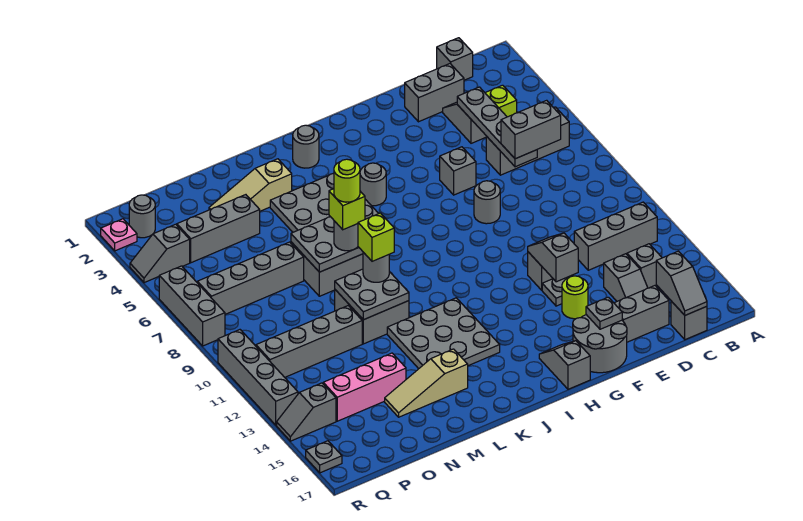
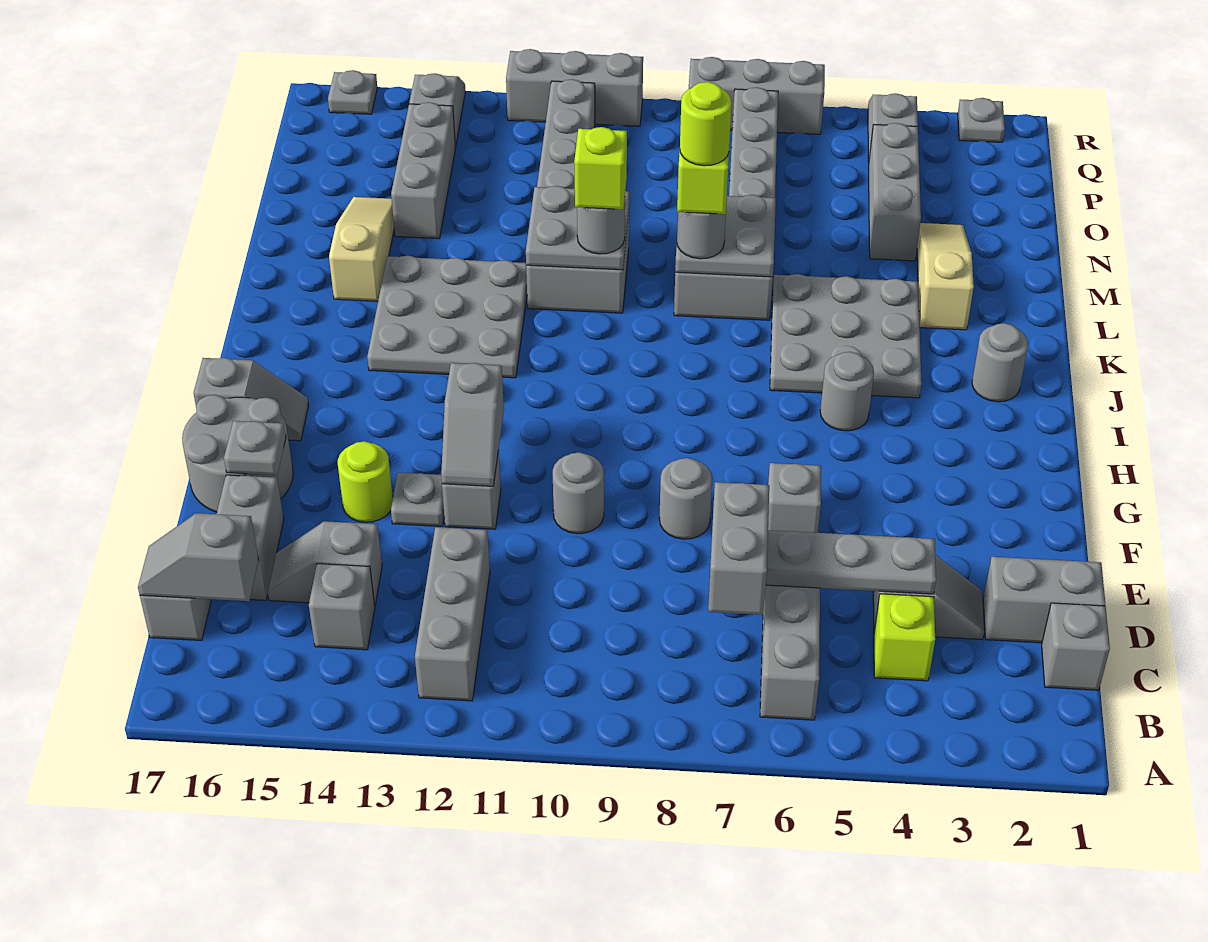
grey 1x2 brick [404,64,464,122] -> grey 1x2 brick turned to [983,557,1105,643]
grey 1x2 slope [528,233,578,282] -> grey 1x2 slope turned to [441,363,504,486]
pink 1x3 brick [323,353,406,421] -> grey 1x3 brick [391,102,455,239]
grey 1x1 round brick [129,195,155,238] -> grey 1x1 round brick moved to [553,452,604,534]
pink 1x1 plate [101,219,137,251] -> grey 1x1 plate [958,98,1005,142]
grey 1x4 brick [218,330,298,425] -> grey 1x3 brick [506,49,643,126]

